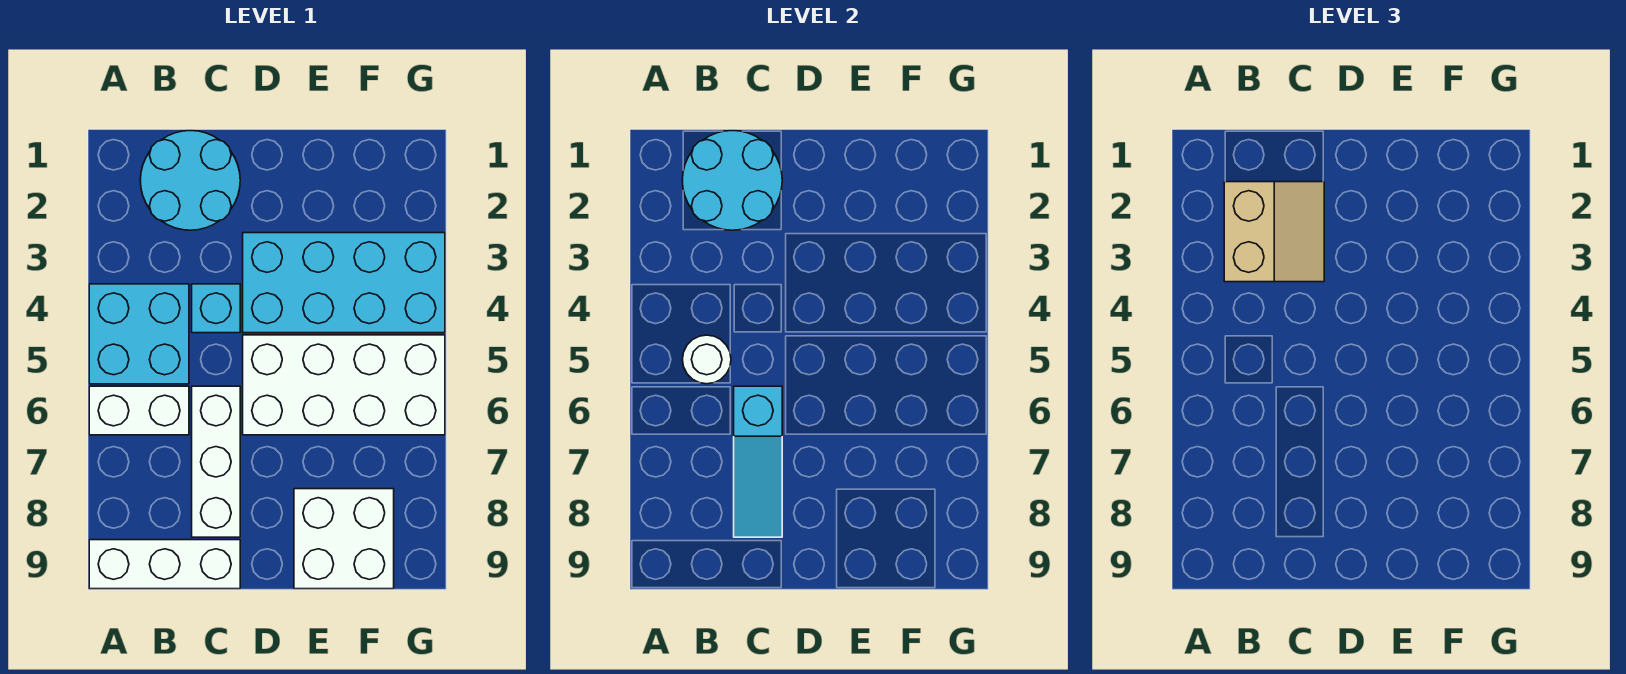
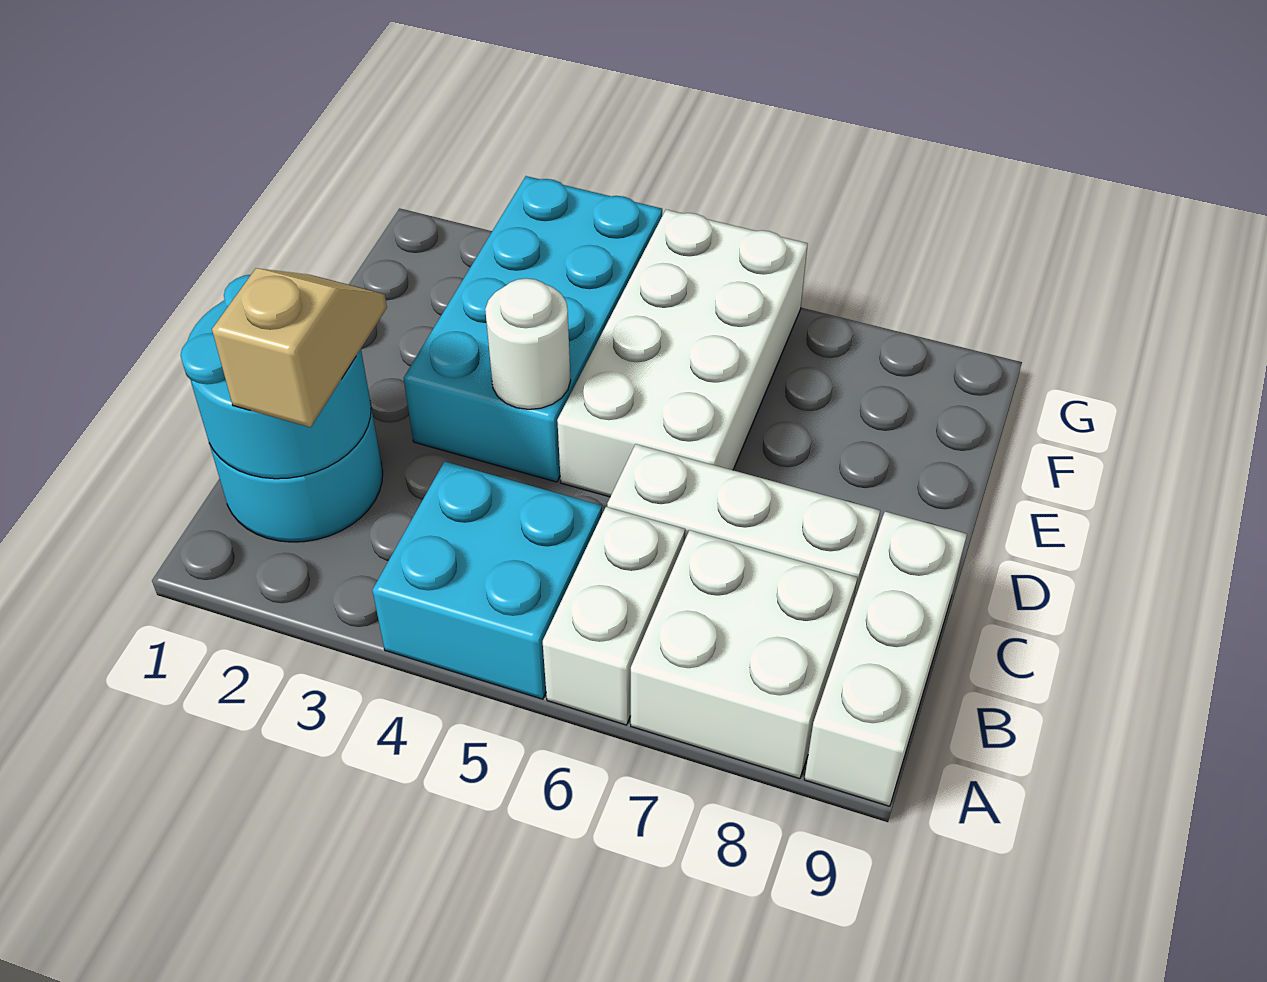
tan 2x2 slope [1224,182,1324,282] -> tan 1x2 slope [212,268,387,427]
white 1x1 round brick [682,335,731,384] -> white 1x1 round brick moved to [485,278,571,409]
cyan 1x1 brick [192,284,240,333] -> none
cyan 1x3 slope [734,386,782,537] -> none
white 2x2 brick [294,489,394,589] -> white 2x2 brick moved to [631,530,858,779]

